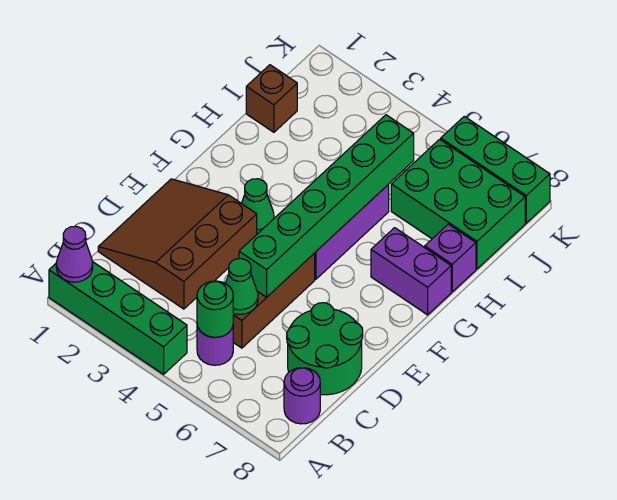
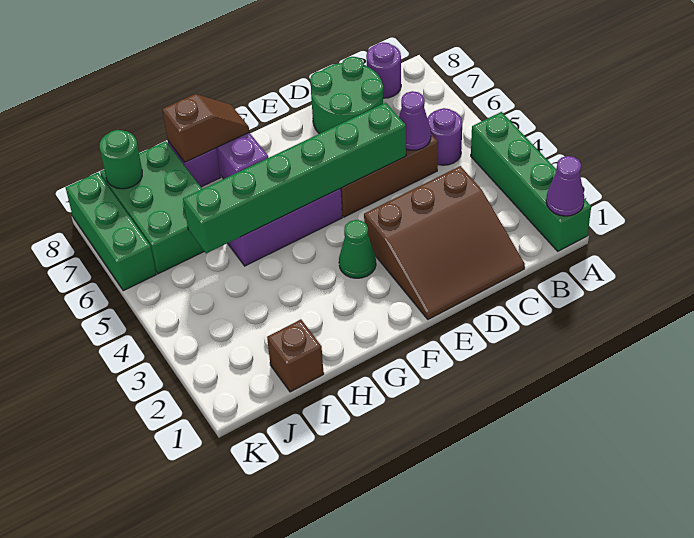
green 1x1 round brick [197,281,233,337] -> green 1x1 round brick moved to [100,130,142,189]
green 1x1 cone [225,259,258,314] -> purple 1x1 cone [399,91,431,150]
none -> brown 1x2 slope [162,94,249,162]

